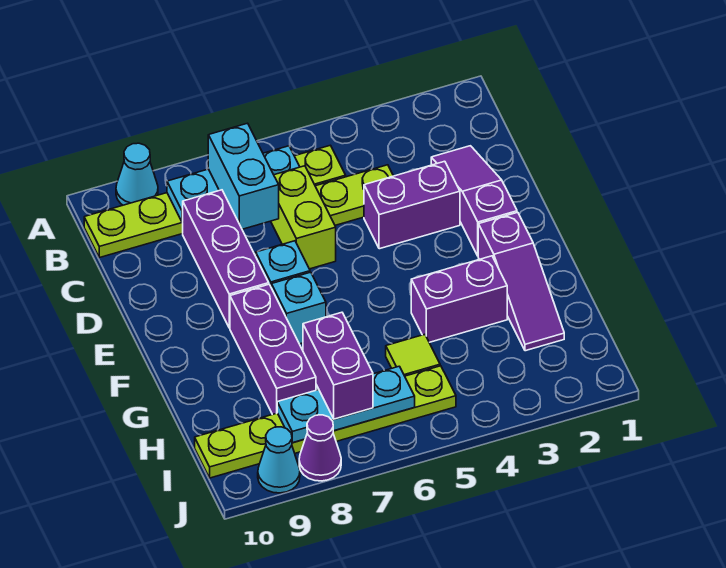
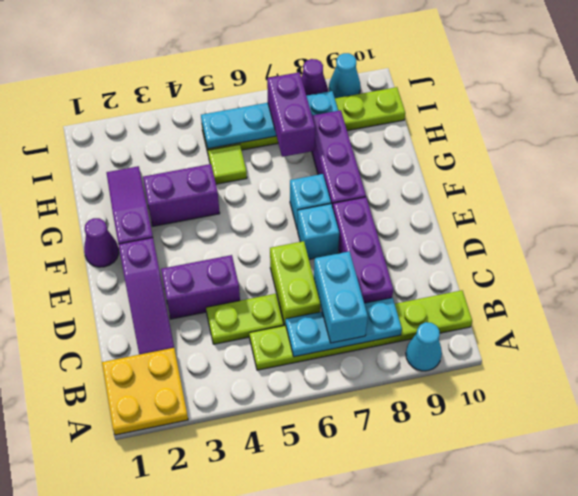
none -> yellow 2x2 plate [102,348,188,435]
none -> purple 1x1 cone [84,218,119,267]
cyan 1x3 plate [277,366,415,443] -> cyan 1x4 plate [201,91,338,149]

